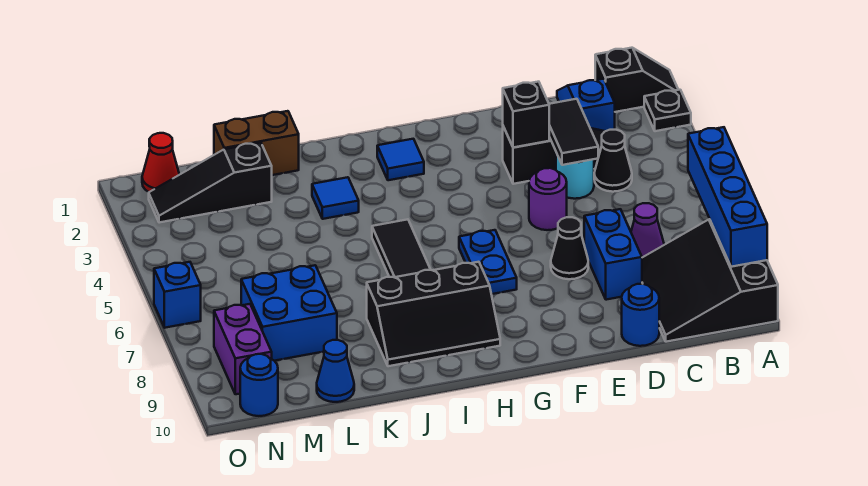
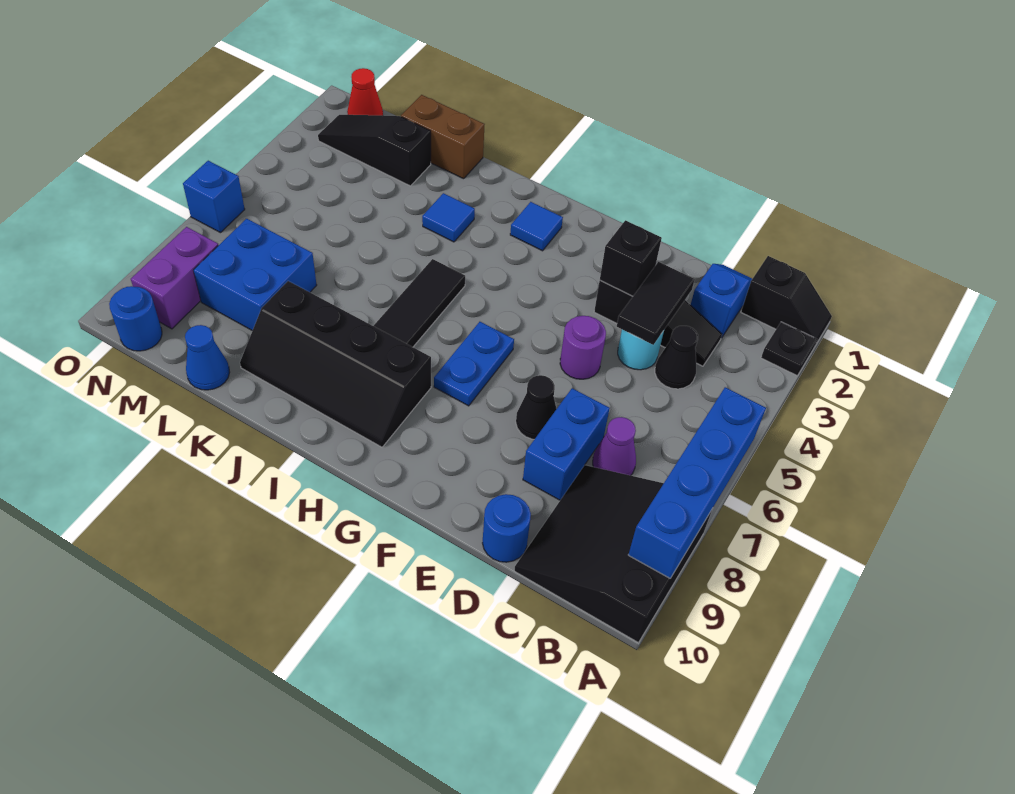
black 2x3 slope [367,262,500,366] -> black 2x4 slope [240,281,431,447]

